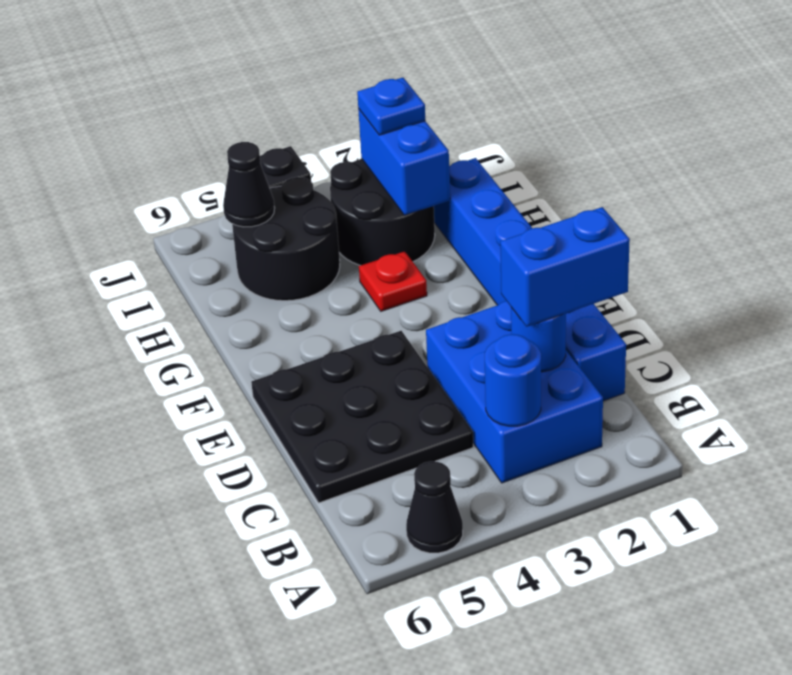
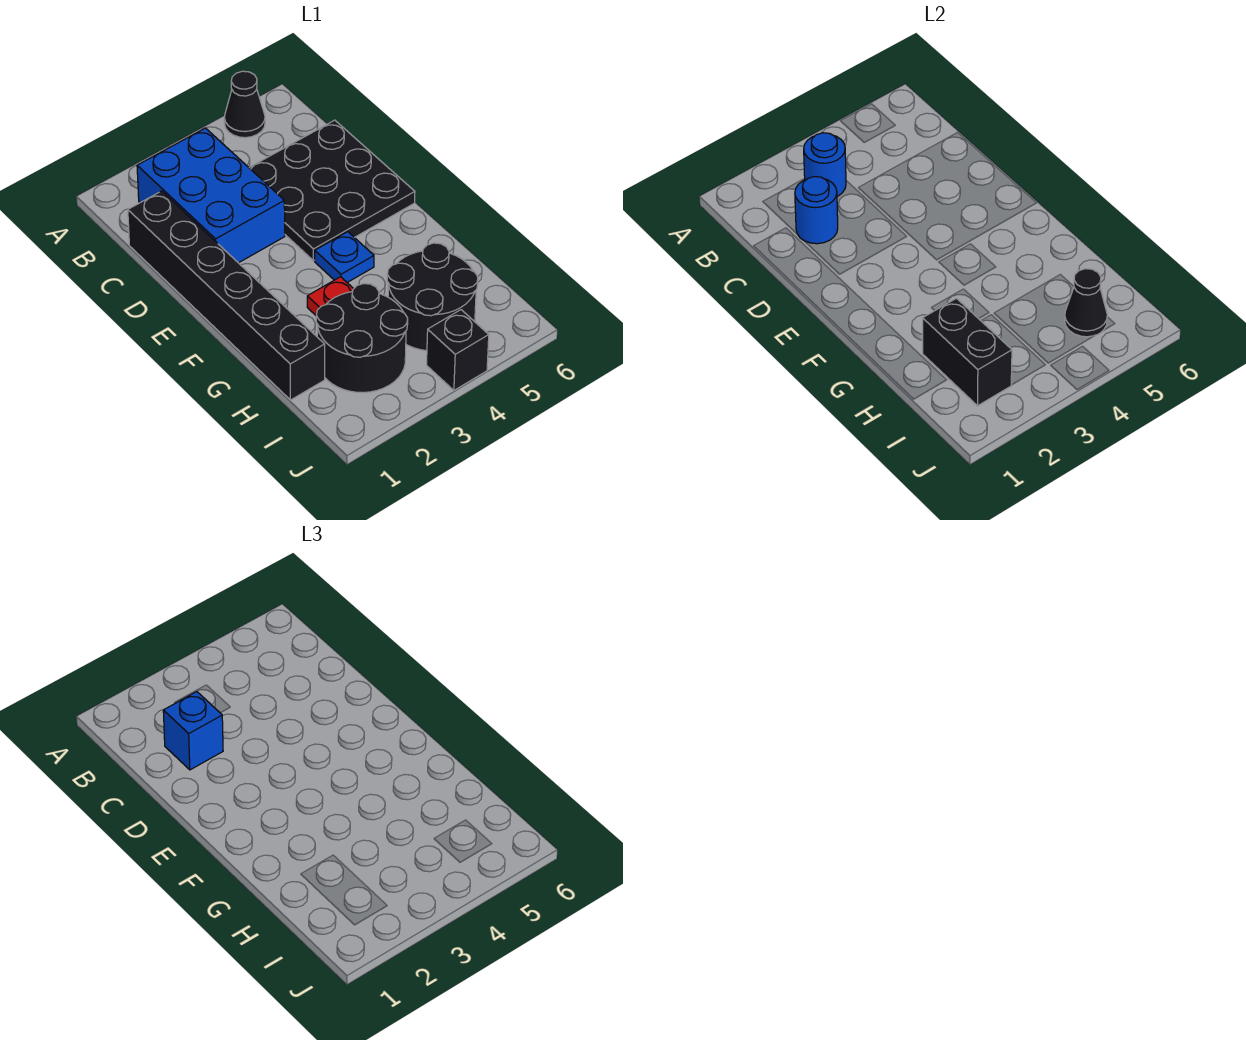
blue 1x6 brick [434,158,626,401] -> black 1x6 brick [128,191,325,400]
blue 1x2 brick [500,207,630,327] -> blue 1x1 brick [163,692,223,770]
blue 1x2 brick [358,109,450,215] -> black 1x2 brick [923,298,1012,406]
blue 1x1 plate [357,78,425,135] -> blue 1x1 plate moved to [315,232,374,282]

